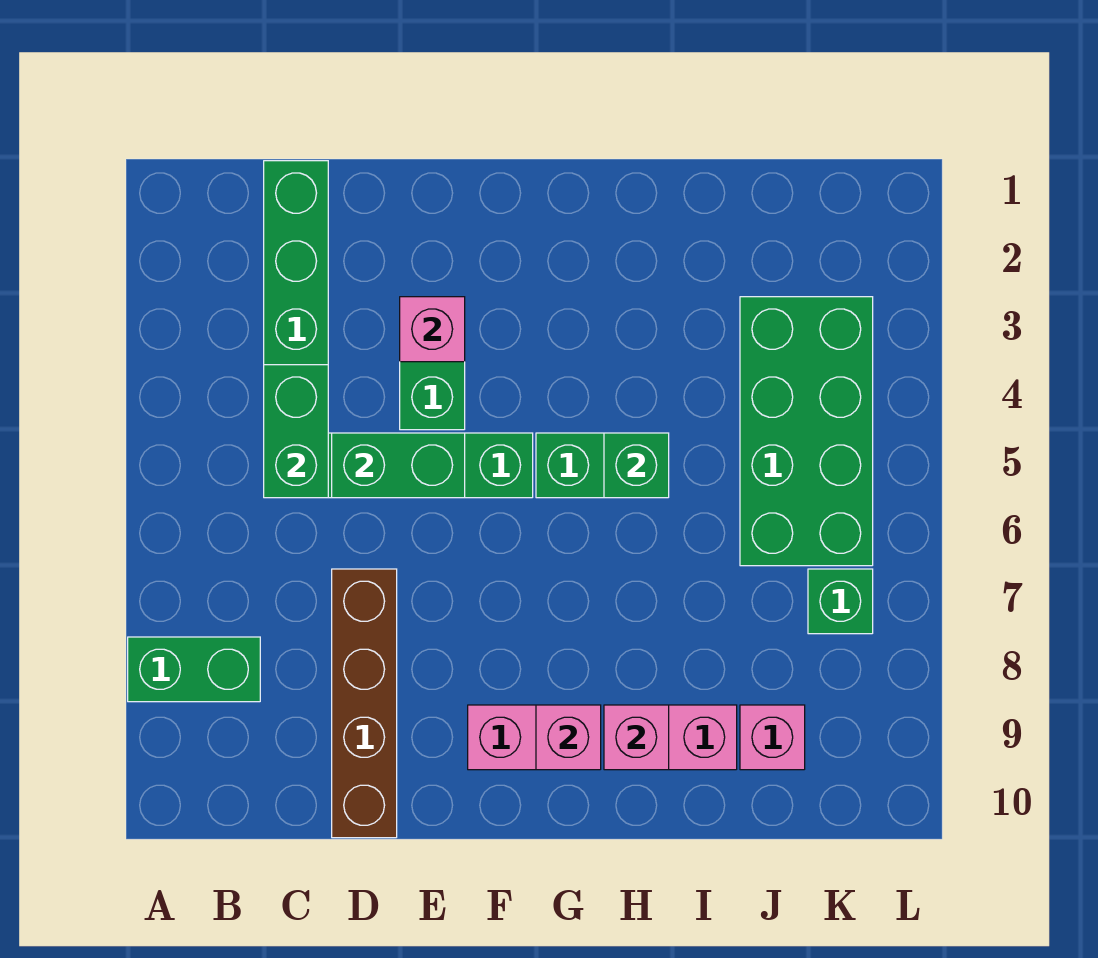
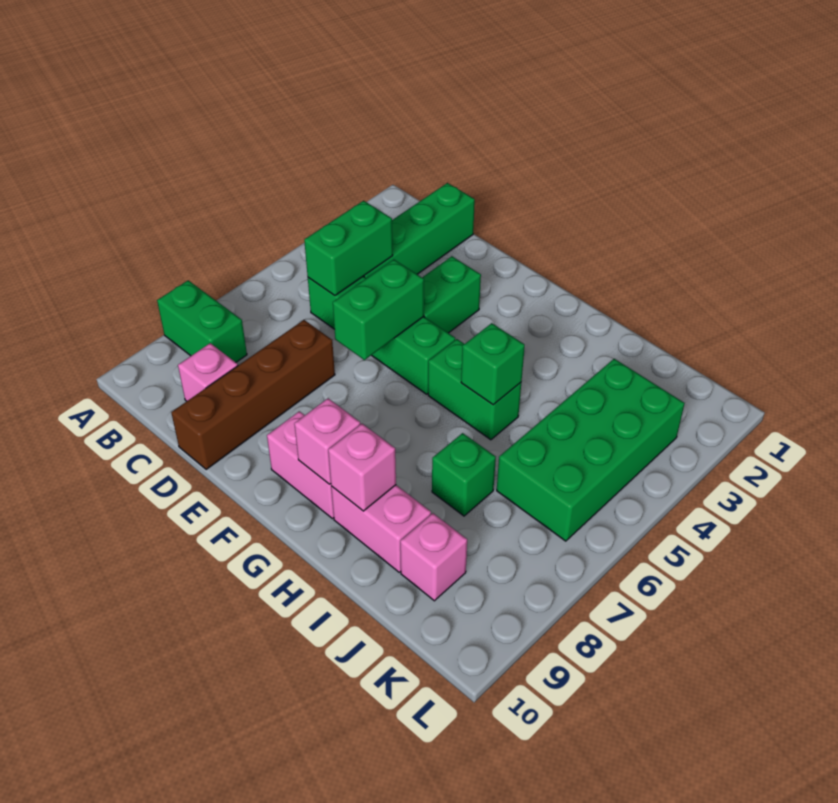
green 1x2 brick [332,433,465,498] -> green 1x2 brick turned to [333,260,424,360]
pink 1x1 brick [400,297,465,362] -> pink 1x1 brick moved to [178,343,238,401]
green 1x1 brick [808,569,873,634] -> green 1x1 brick moved to [432,433,496,516]

